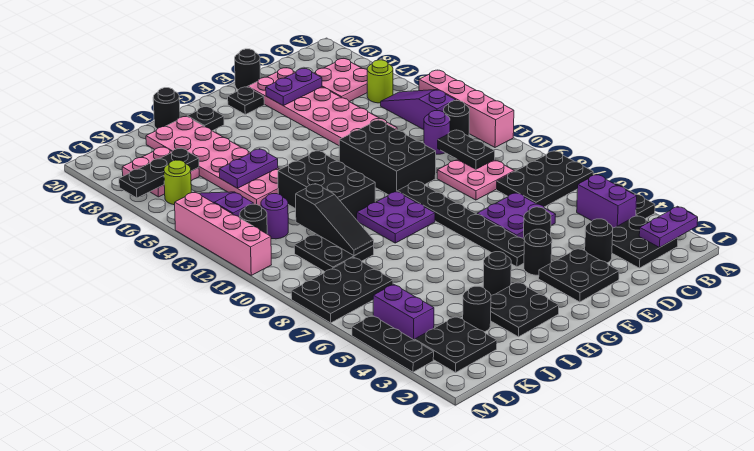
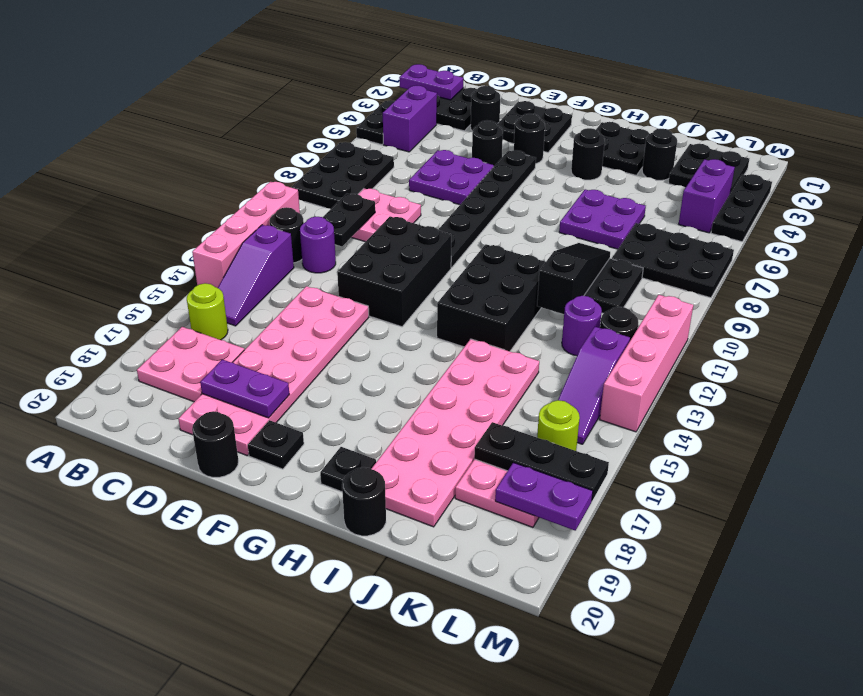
black 2x3 plate [497,151,593,207] -> black 2x3 plate turned to [292,142,394,209]
purple 2x2 plate [357,191,435,243] -> purple 2x2 plate moved to [559,189,646,249]
purple 1x2 plate [219,149,278,188] -> purple 1x2 plate moved to [495,463,593,531]

